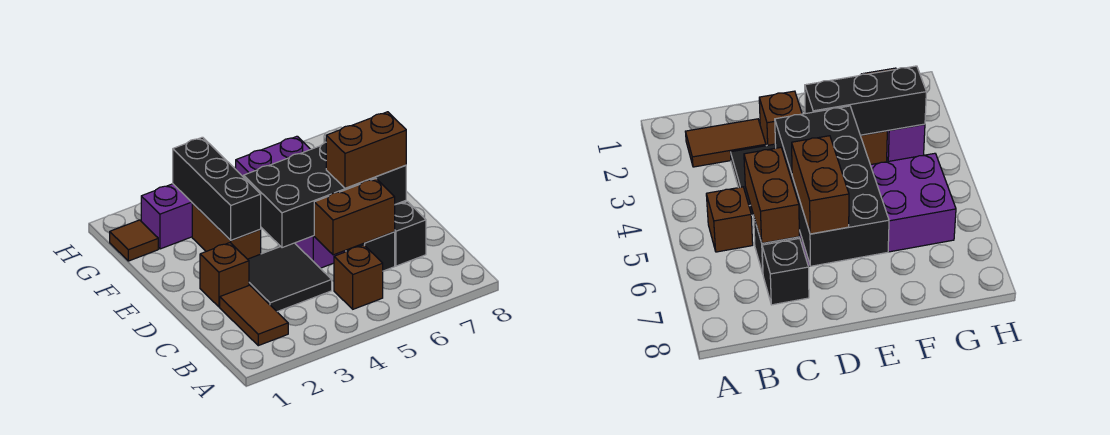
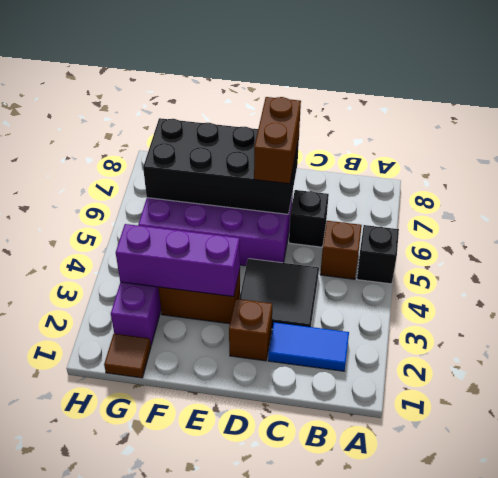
brown 1x2 tile [220,285,288,346] -> blue 1x2 tile [268,322,349,371]
brown 1x2 brick [314,178,395,255] -> none
black 1x1 brick [395,202,426,266] -> black 1x1 brick moved to [357,225,399,284]
black 2x4 brick [244,142,406,248] -> black 2x4 brick turned to [143,118,299,214]
black 1x3 brick [173,137,261,240] -> purple 1x3 brick [116,224,240,297]

